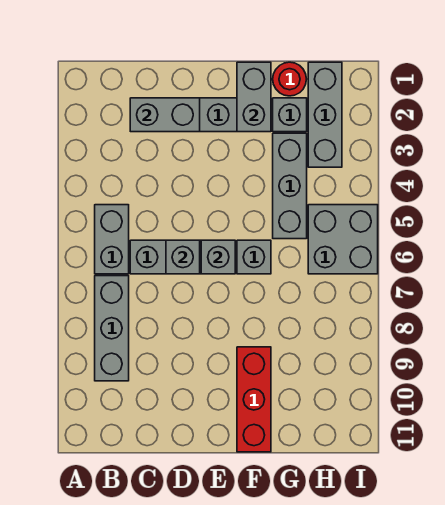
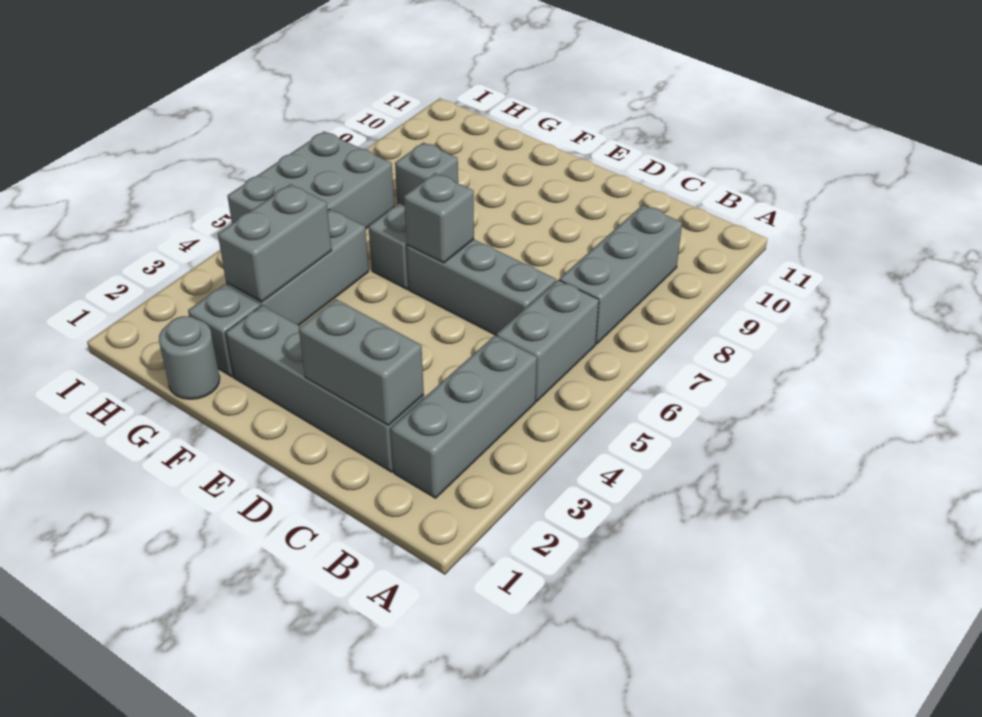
grey 1x1 brick [166,240,200,274] -> grey 1x1 brick moved to [395,143,458,206]
grey 1x2 brick [237,62,271,132] -> grey 1x2 brick moved to [218,184,332,302]
red 1x3 brick [237,347,271,452] -> none
red 1x1 round brick [273,62,306,96] -> grey 1x1 round brick [159,316,220,399]
grey 1x3 brick [308,62,342,167] -> grey 1x3 brick moved to [391,336,537,498]
grey 2x2 brick [308,205,378,274] -> grey 2x3 brick [228,132,394,229]

